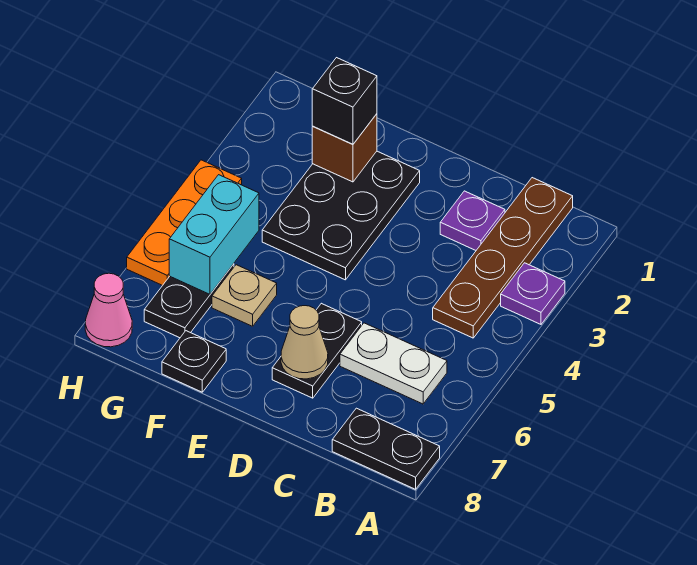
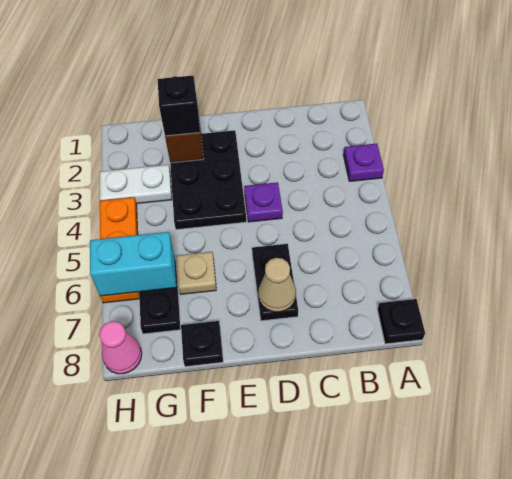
black 1x2 plate [332,408,440,489] -> black 1x1 plate [377,299,425,344]
brown 1x4 plate [433,178,573,338] -> none
white 1x2 plate [340,323,447,404] -> white 1x2 plate moved to [100,165,172,204]
purple 1x1 plate [440,191,505,250] -> purple 1x1 plate moved to [244,182,283,222]
cyan 1x2 brick [169,175,259,294] -> cyan 1x2 brick turned to [90,232,176,296]

